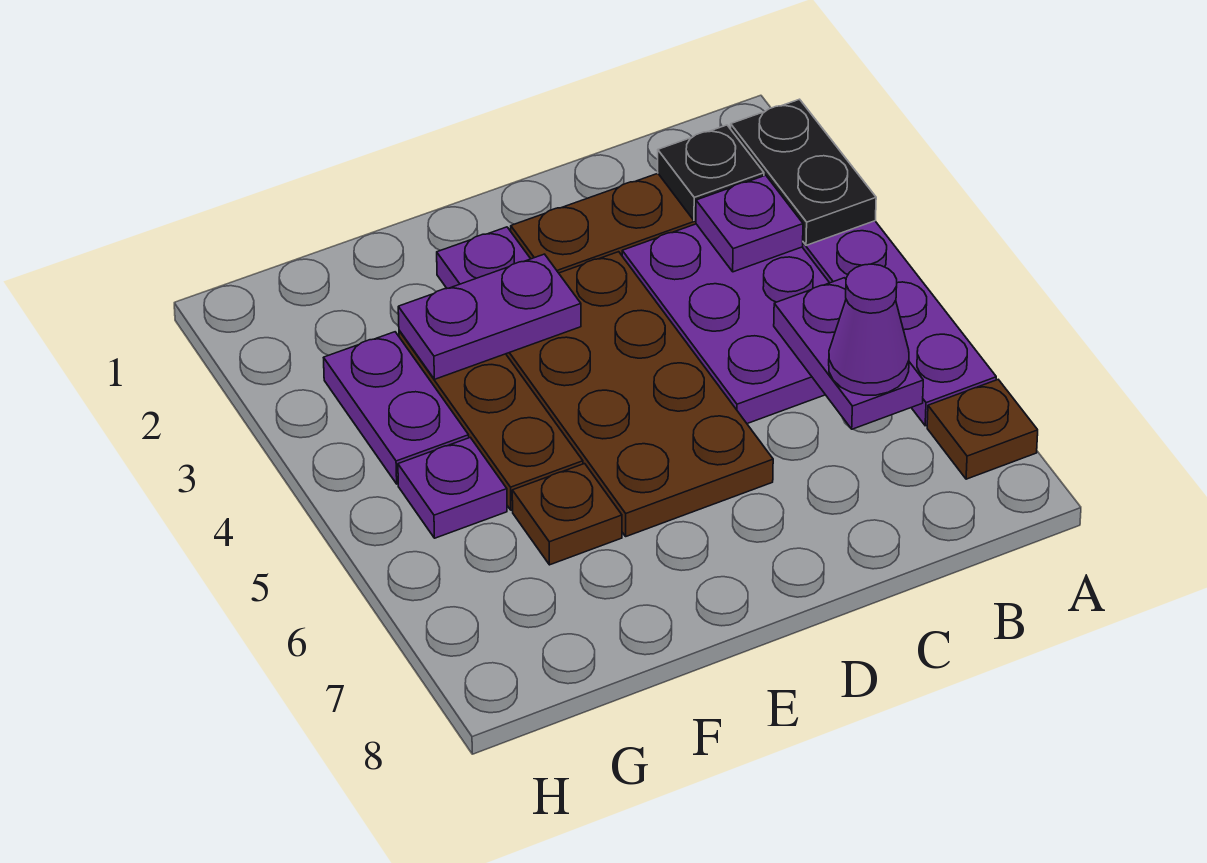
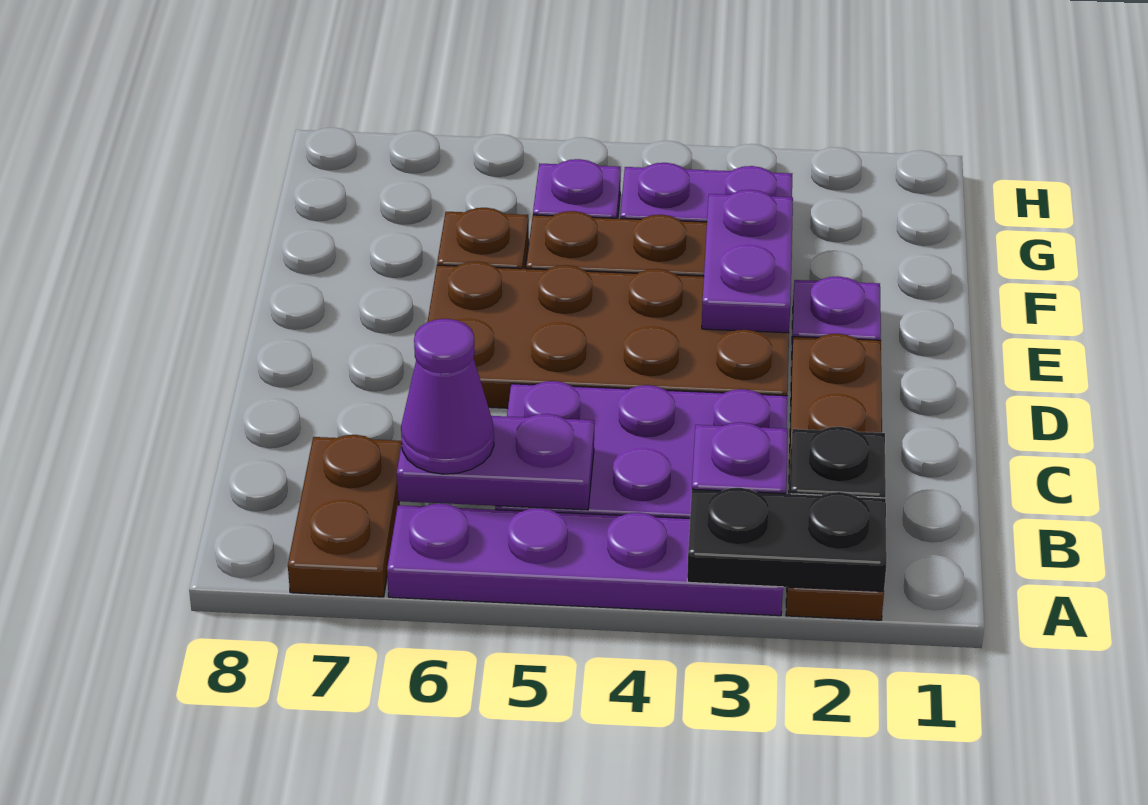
brown 1x1 plate [927,380,1038,479] -> brown 1x2 plate [288,435,402,597]

